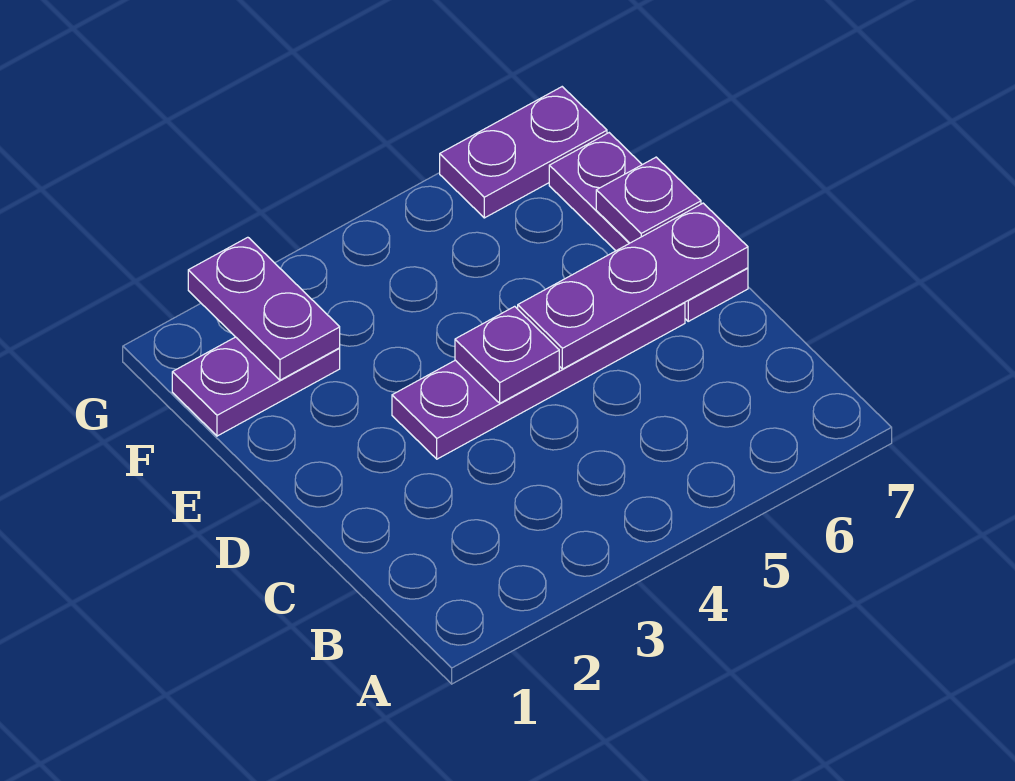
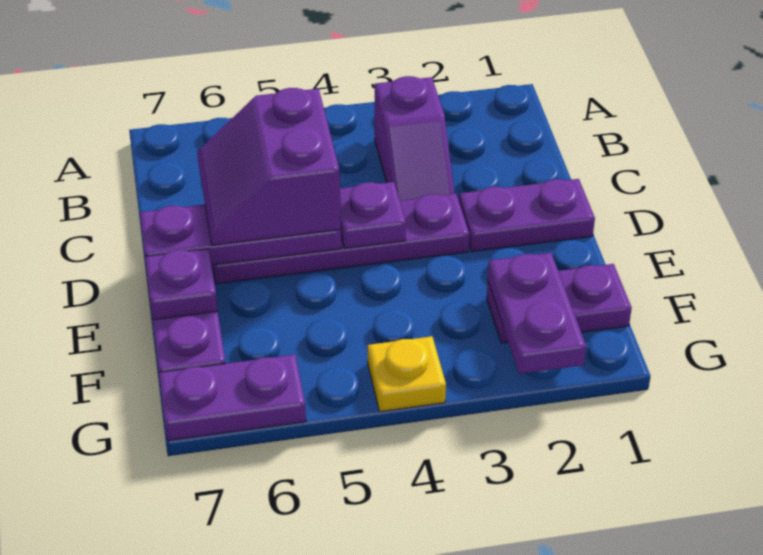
none -> purple 1x2 slope [375,76,455,200]
none -> purple 2x2 slope [197,88,341,245]
none -> purple 1x2 plate [459,179,595,252]
none -> yellow 1x1 plate [368,336,446,412]

